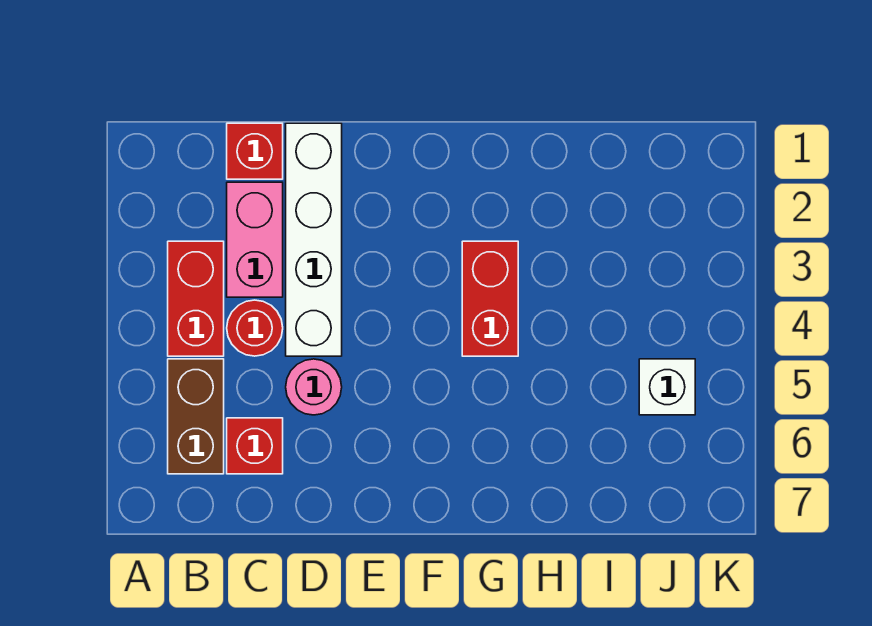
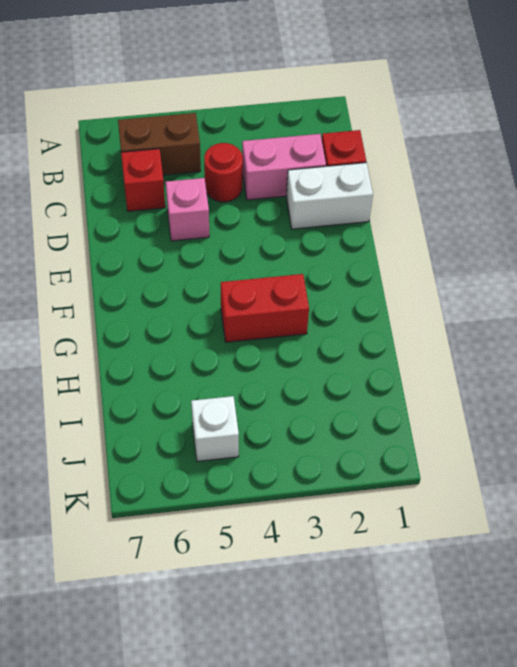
red 1x2 brick [168,241,224,356] -> none
white 1x4 brick [286,123,342,356] -> white 1x2 brick [286,163,373,229]
pink 1x1 round brick [286,359,342,415] -> pink 1x1 brick [166,178,209,241]

